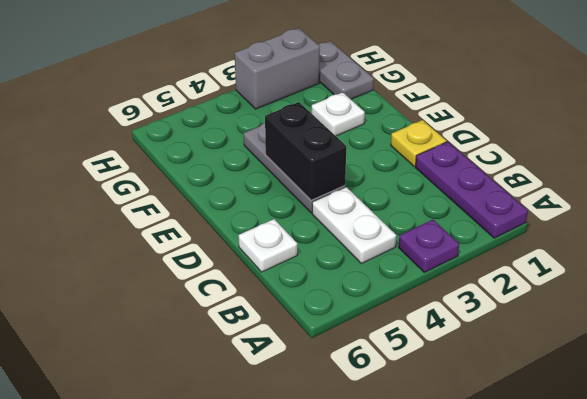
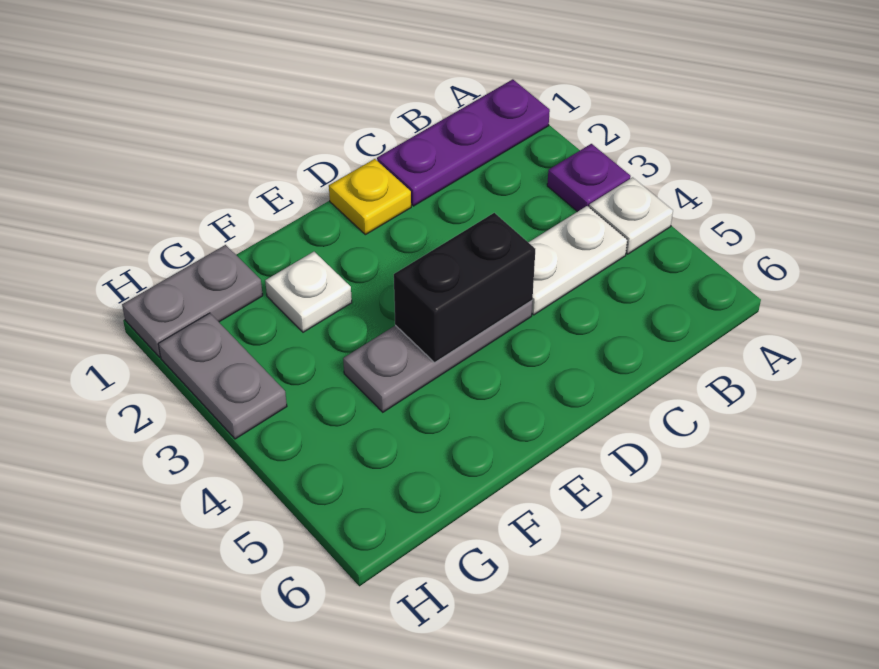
white 1x1 plate [239,219,297,272] -> white 1x1 plate moved to [589,177,673,254]
grey 1x2 brick [235,28,320,109] -> grey 1x2 plate [158,313,287,439]

